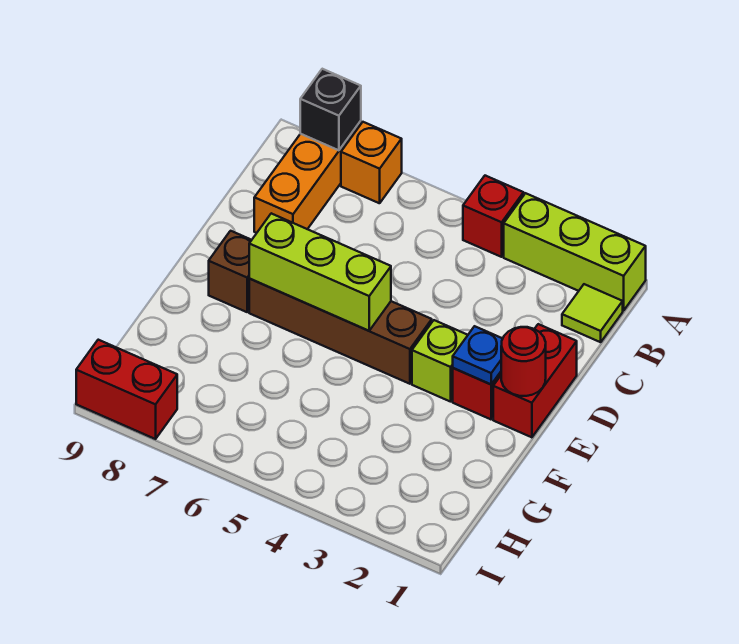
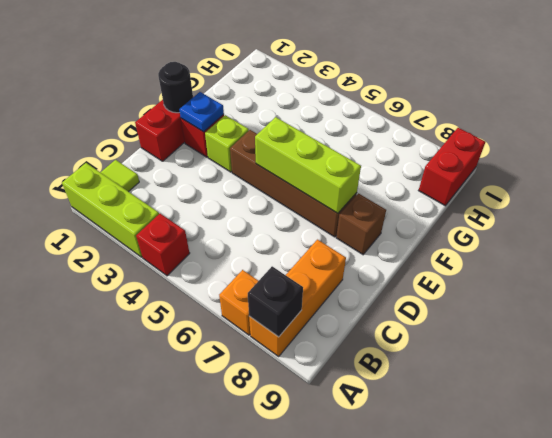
red 1x1 round brick [501,327,546,396] -> black 1x1 round brick [158,62,193,113]
red 1x2 brick [76,340,177,439] -> red 1x2 brick turned to [419,128,485,206]

